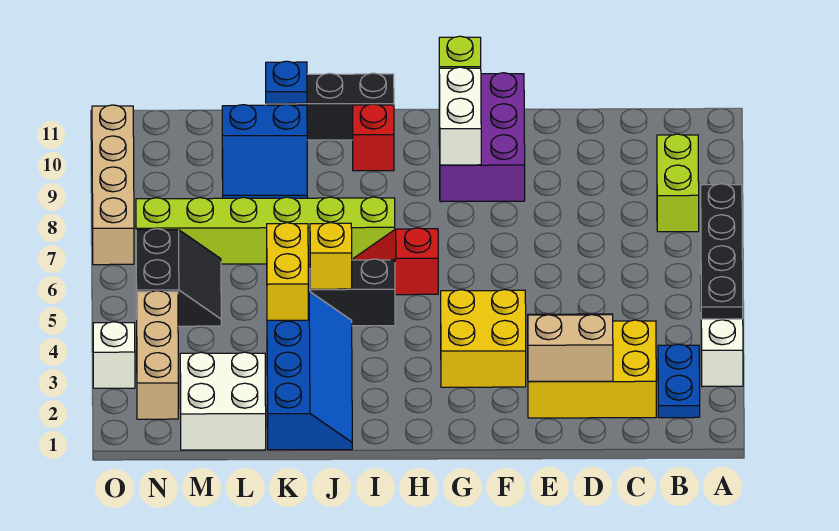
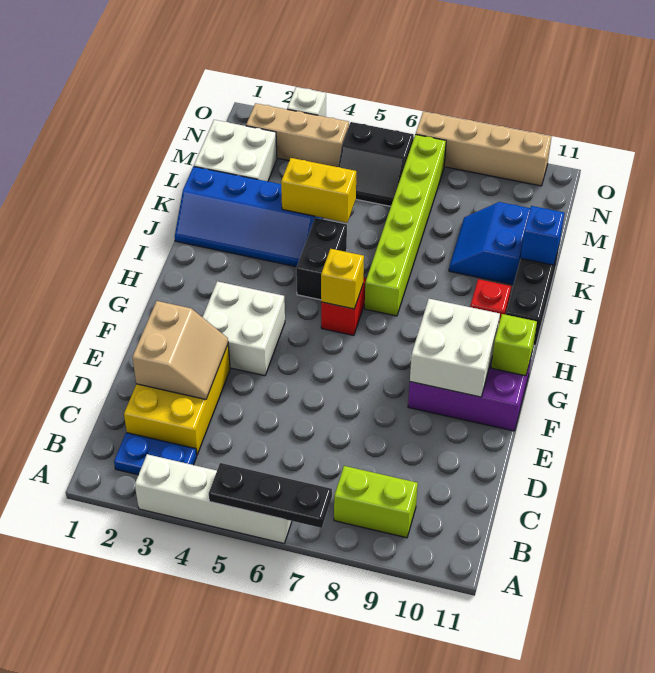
black 1x4 plate [701,184,743,319] -> black 1x3 plate [209,463,332,528]
yellow 2x2 brick [441,290,526,387] -> white 2x2 brick [203,281,285,376]
white 1x2 brick [439,67,481,165] -> white 2x2 brick [410,299,500,397]
yellow 1x1 brick [310,223,352,289] -> yellow 1x1 brick moved to [321,249,364,309]
blue 1x1 plate [266,61,307,104] -> blue 1x1 brick [521,206,564,265]

